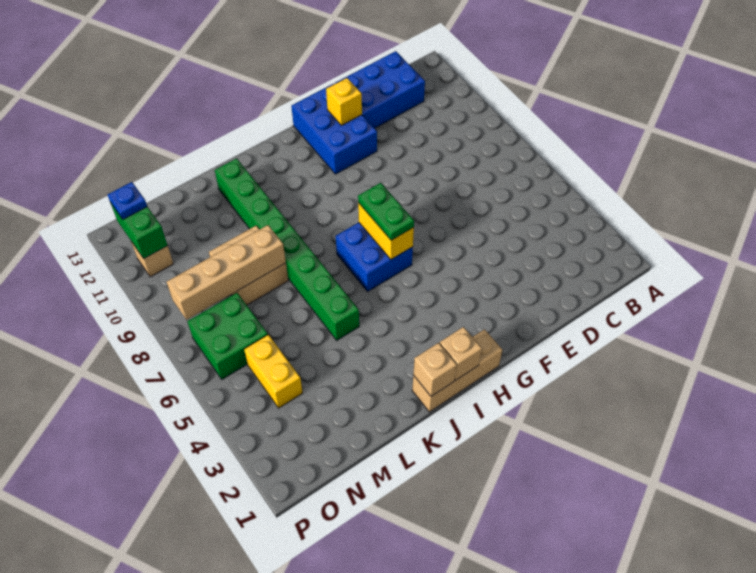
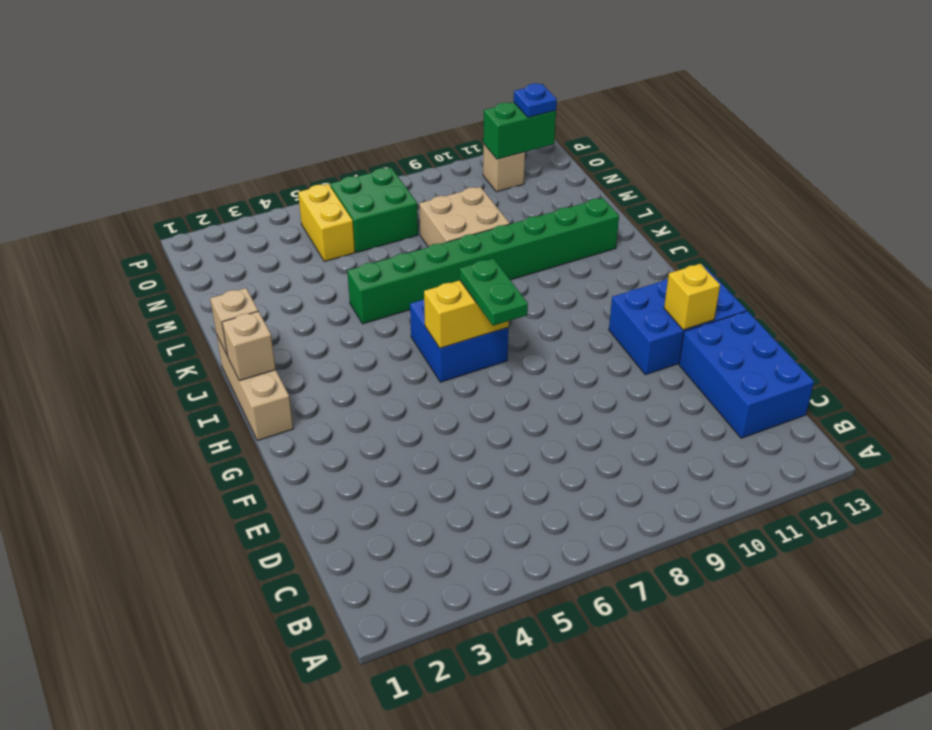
green 1x2 plate [358,183,414,240] -> green 1x2 plate turned to [460,258,528,326]
tan 1x4 brick [167,225,286,320] -> none
yellow 1x2 brick [244,335,303,408] -> yellow 1x2 brick turned to [298,184,355,261]

